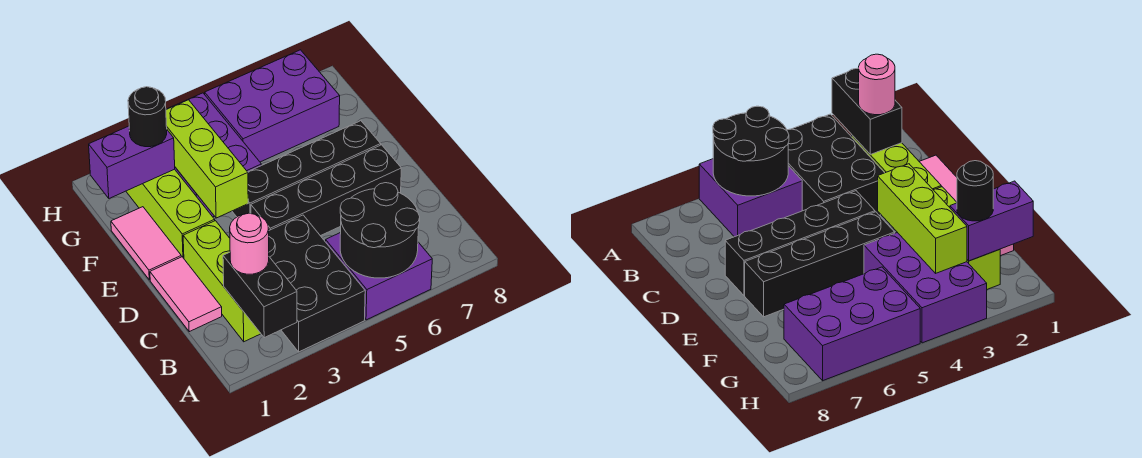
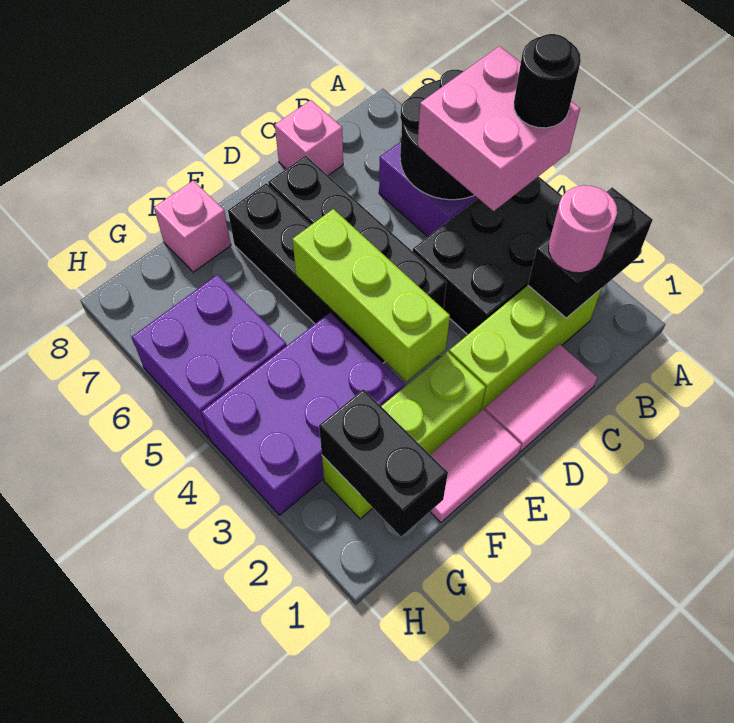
none -> pink 2x2 brick [417,46,580,211]
none -> pink 1x1 brick [275,100,343,175]
lime 1x3 brick [166,100,248,218] -> lime 1x3 brick turned to [292,209,450,381]
none -> pink 1x1 brick [154,180,231,272]
purple 1x2 brick [89,126,175,198] -> black 1x2 brick [319,389,448,537]
black 1x1 round brick [128,87,167,147] -> black 1x1 round brick moved to [514,34,581,128]
purple 2x3 brick [205,50,340,162] -> purple 2x2 brick [132,275,287,438]

